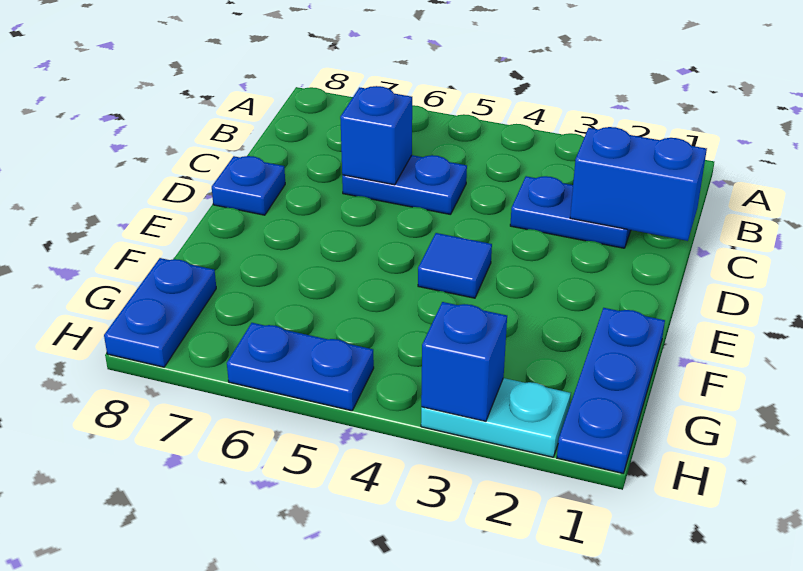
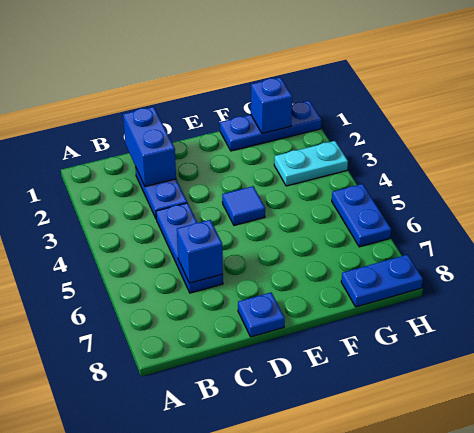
blue 1x2 plate [342,155,467,215] -> blue 1x3 plate [156,203,223,293]
cyan 1x2 plate [421,378,571,457] -> cyan 1x2 plate turned to [274,141,348,186]
blue 1x1 brick [421,302,507,421] -> blue 1x1 brick moved to [251,77,292,134]

